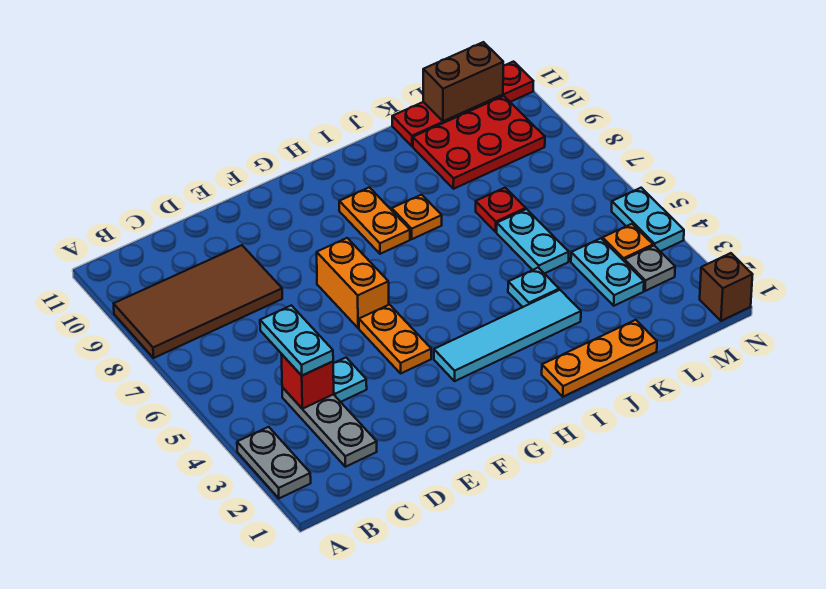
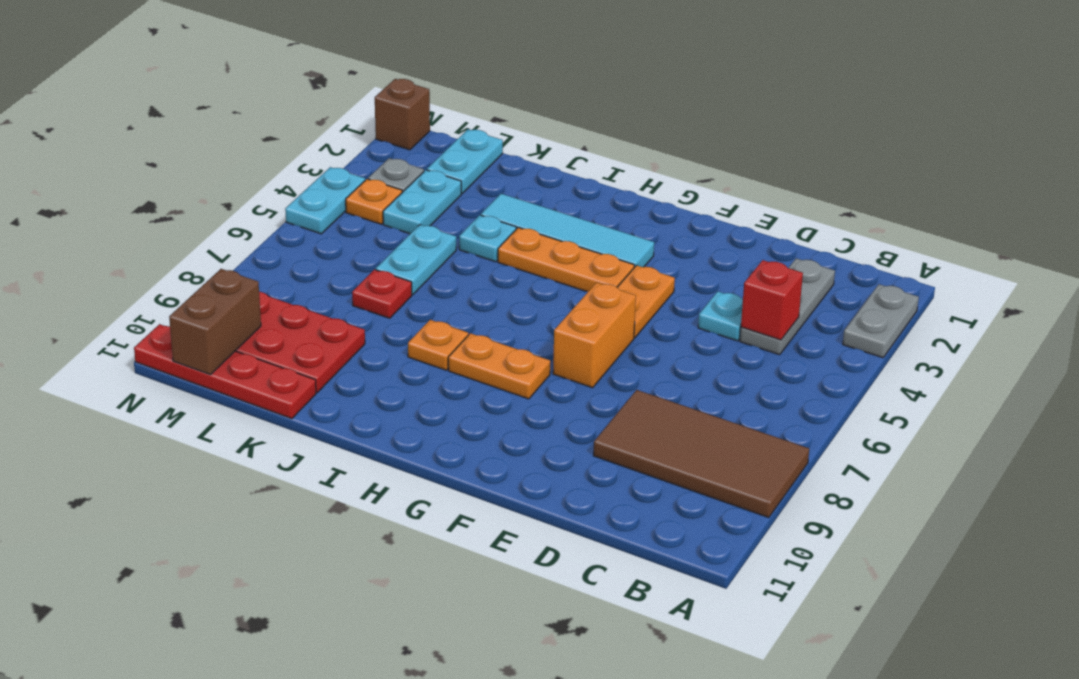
cyan 1x2 plate [260,305,333,376] -> cyan 1x2 plate moved to [427,129,503,194]
orange 1x2 plate [339,187,410,254] -> orange 1x2 plate turned to [448,333,550,399]
orange 1x3 plate [542,320,657,397] -> orange 1x3 plate moved to [498,227,634,292]
brown 1x2 brick [423,42,503,121] -> brown 1x2 brick turned to [169,269,261,375]

